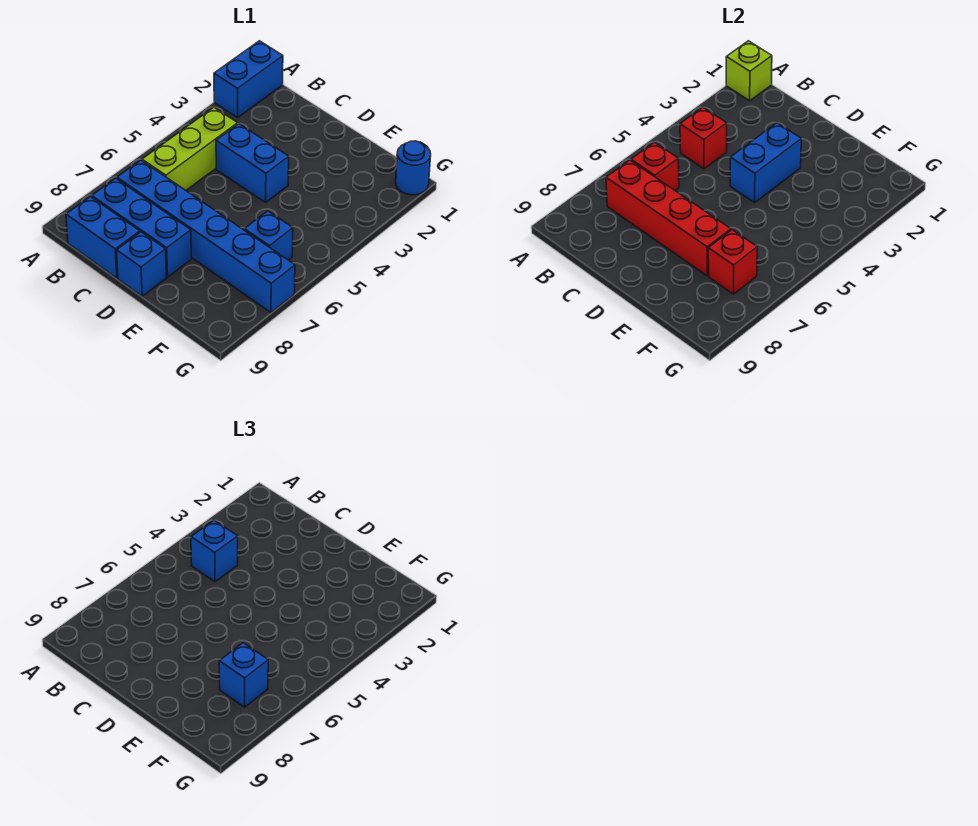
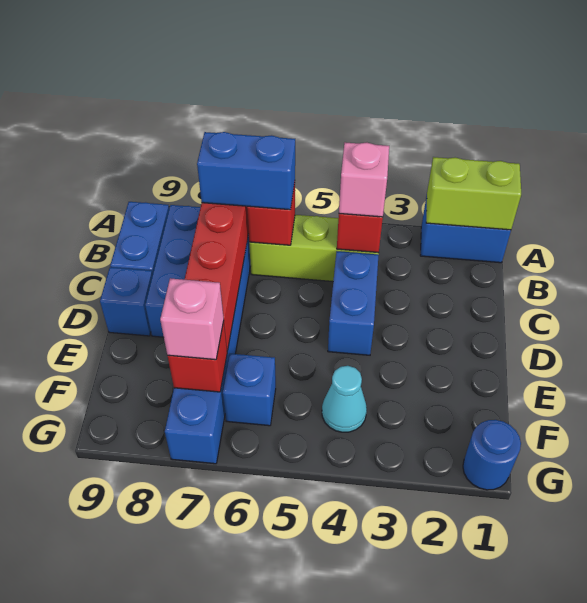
lime 1x1 brick [726,41,772,101] -> lime 1x2 brick [426,157,521,230]
blue 1x1 brick [191,520,238,582] -> pink 1x1 brick [339,142,389,217]
blue 1x2 brick [730,123,801,202] -> blue 1x2 brick moved to [197,132,295,210]
none -> cyan 1x1 cone [322,366,367,432]
blue 1x1 brick [219,643,268,707] -> pink 1x1 brick [160,278,224,360]

